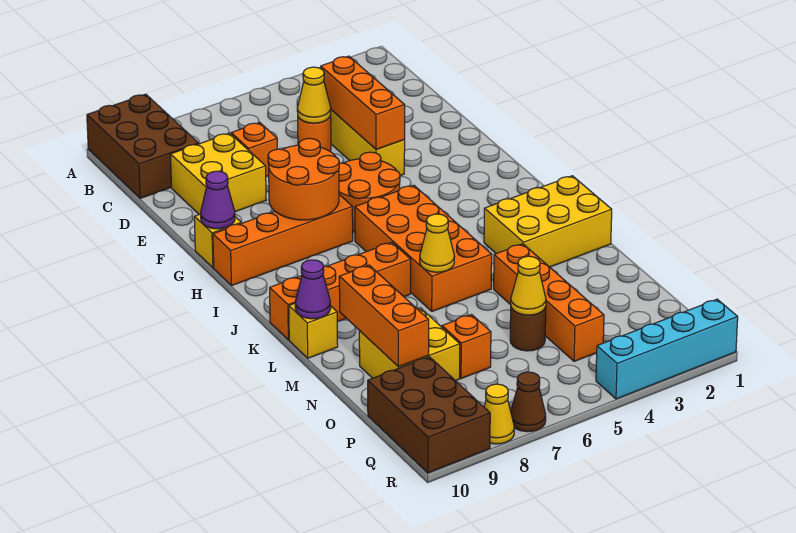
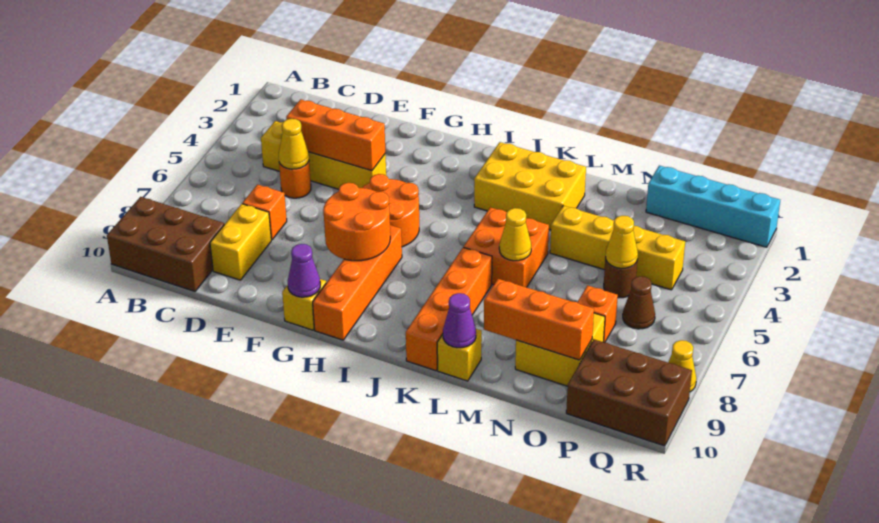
yellow 2x2 brick [170,133,266,214] -> yellow 1x2 brick [210,204,271,280]
orange 2x4 brick [355,185,492,311] -> orange 2x2 brick [464,207,549,287]
yellow 2x3 brick [484,176,612,267] -> yellow 2x3 brick turned to [474,142,586,230]
orange 1x4 brick [494,244,604,361] -> yellow 1x4 brick [550,206,685,290]
cyan 1x4 brick [596,299,738,399] -> cyan 1x4 brick turned to [646,166,780,247]
brown 1x1 cone [511,372,546,432] -> brown 1x1 cone moved to [623,276,655,329]

